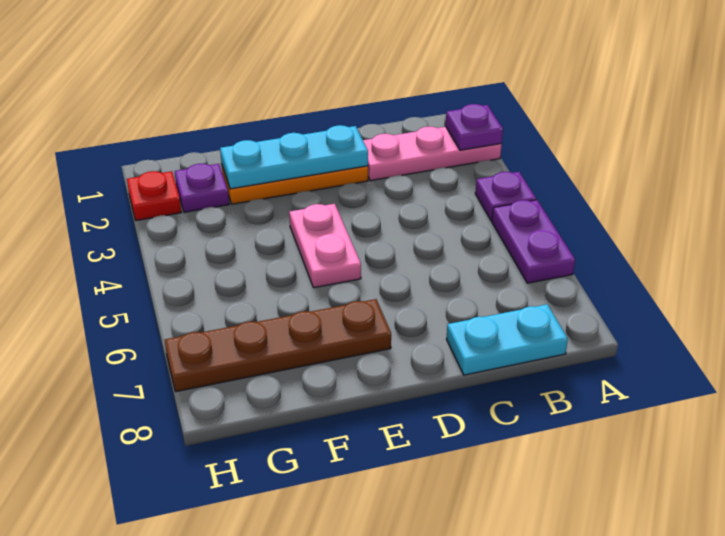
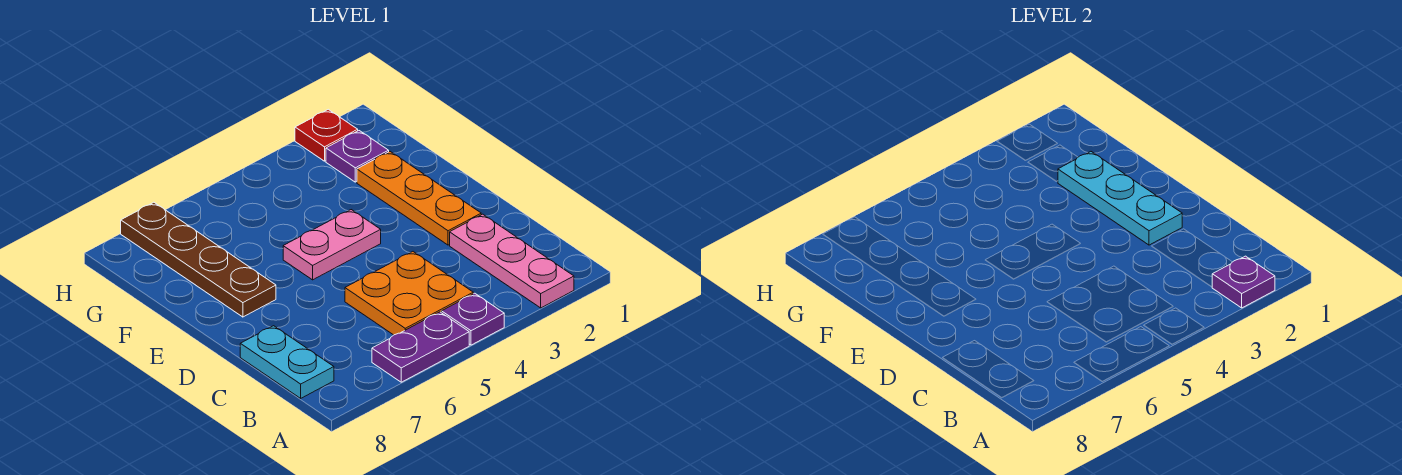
none -> orange 2x2 plate [345,252,473,335]

